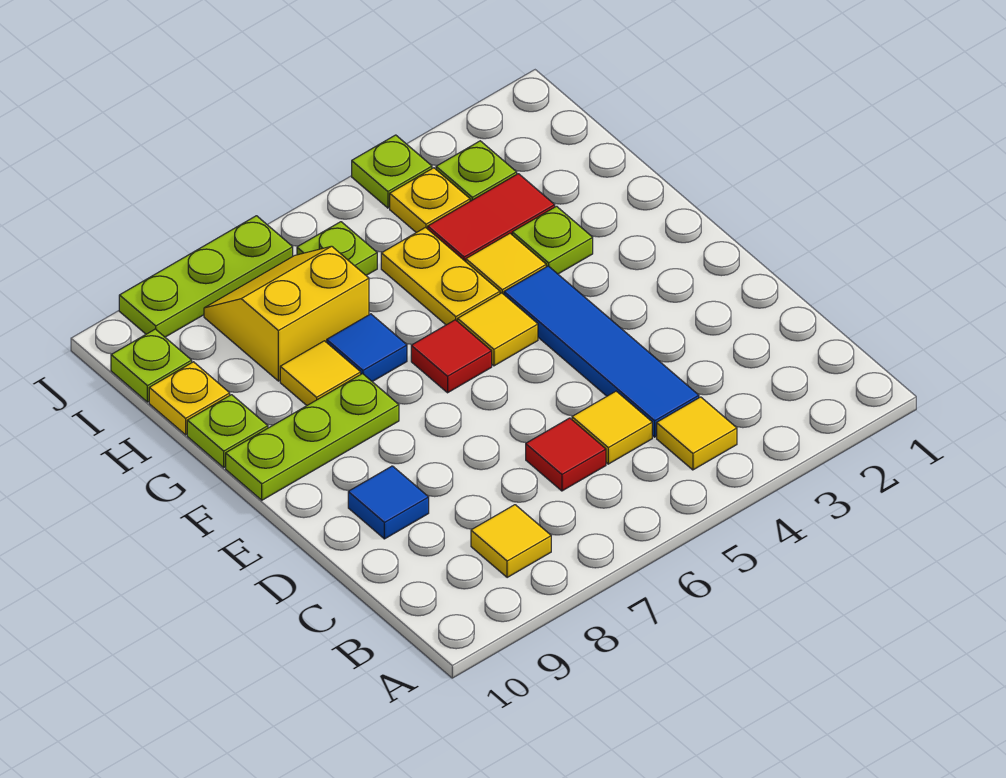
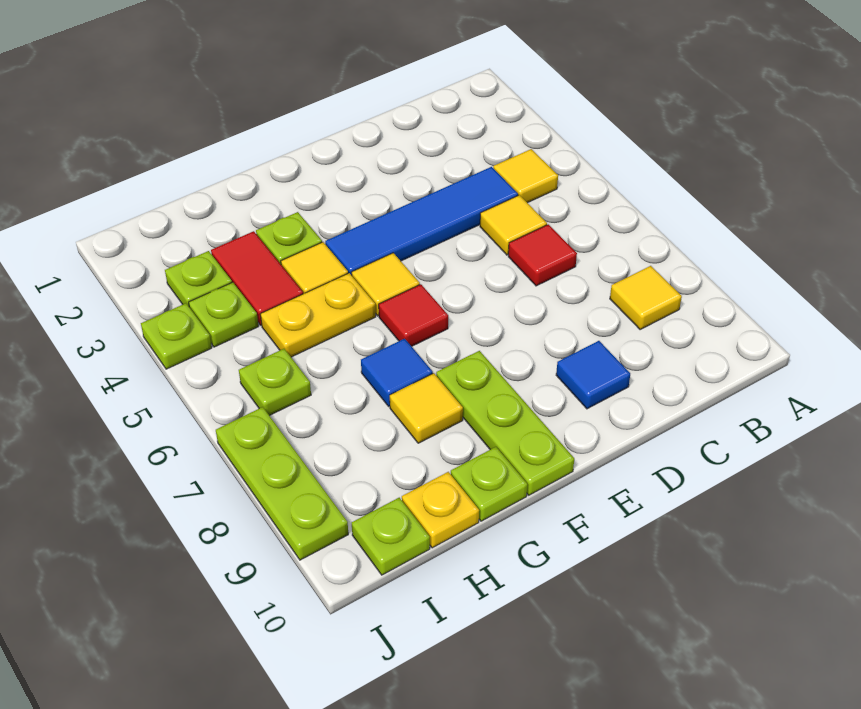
yellow 2x2 slope [204,246,369,381] -> none
yellow 1x1 plate [390,168,470,233] -> lime 1x1 plate [189,282,258,347]

